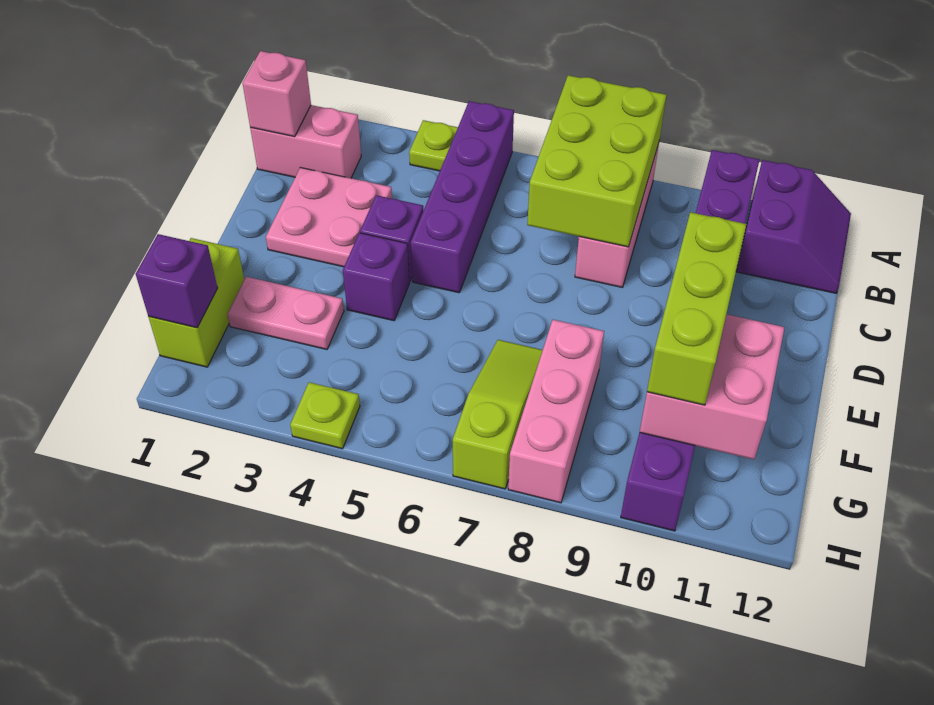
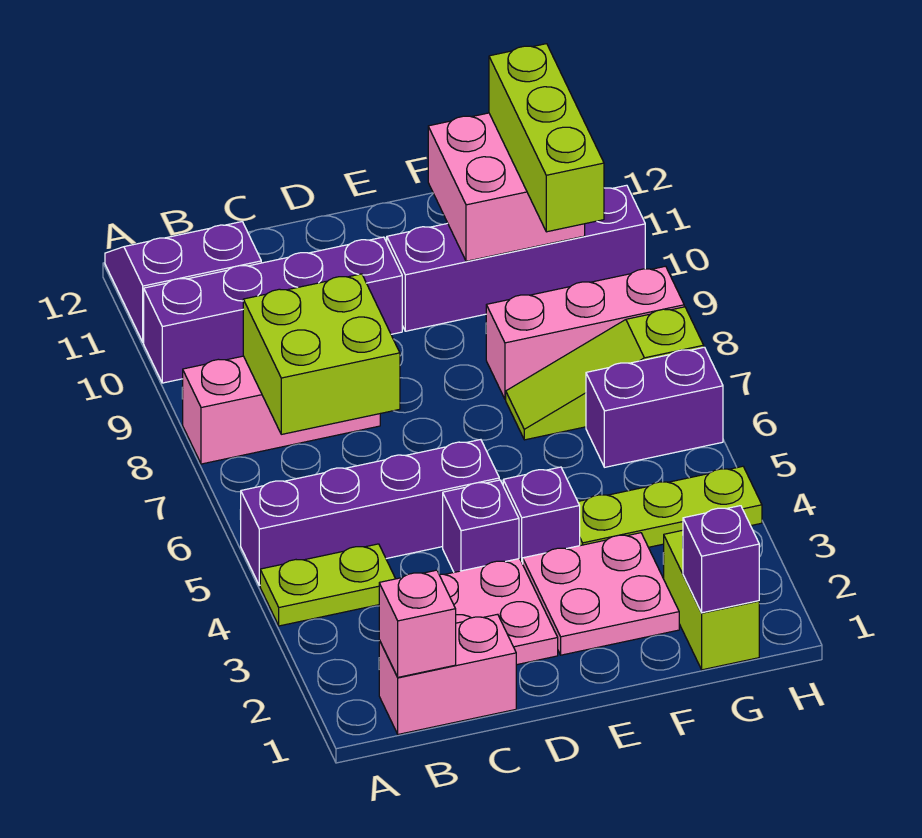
lime 1x1 plate [409,120,458,171] -> lime 1x2 plate [260,544,395,626]
lime 2x3 brick [527,75,666,247] -> lime 2x2 brick [243,274,400,434]
pink 1x2 brick [250,105,361,178] -> pink 1x2 brick turned to [379,614,516,734]
lime 1x3 brick [647,212,747,405] -> lime 1x3 brick turned to [489,44,604,232]
lime 1x2 brick [149,238,244,367] -> lime 1x2 brick turned to [663,530,759,670]
pink 1x2 plate [227,277,344,349] -> pink 2x2 plate [523,533,679,655]
none -> purple 1x2 brick [586,347,723,467]
lime 1x1 plate [290,382,360,449] -> lime 1x3 plate [578,466,762,547]

